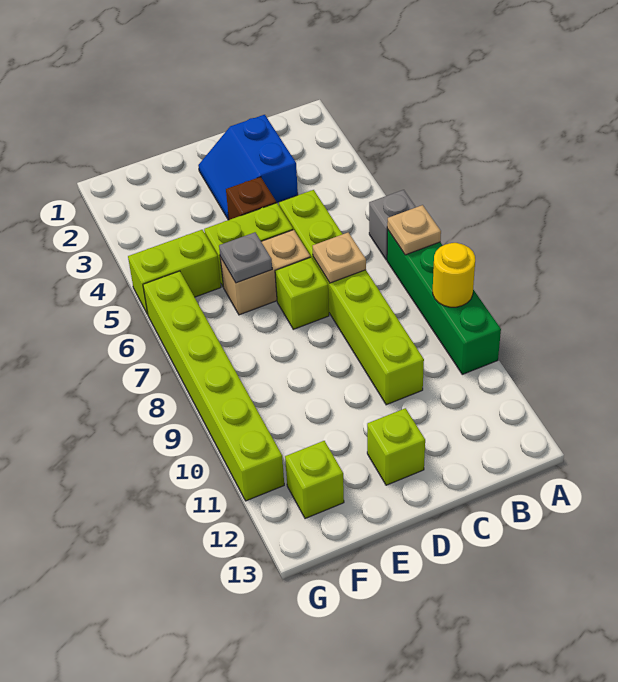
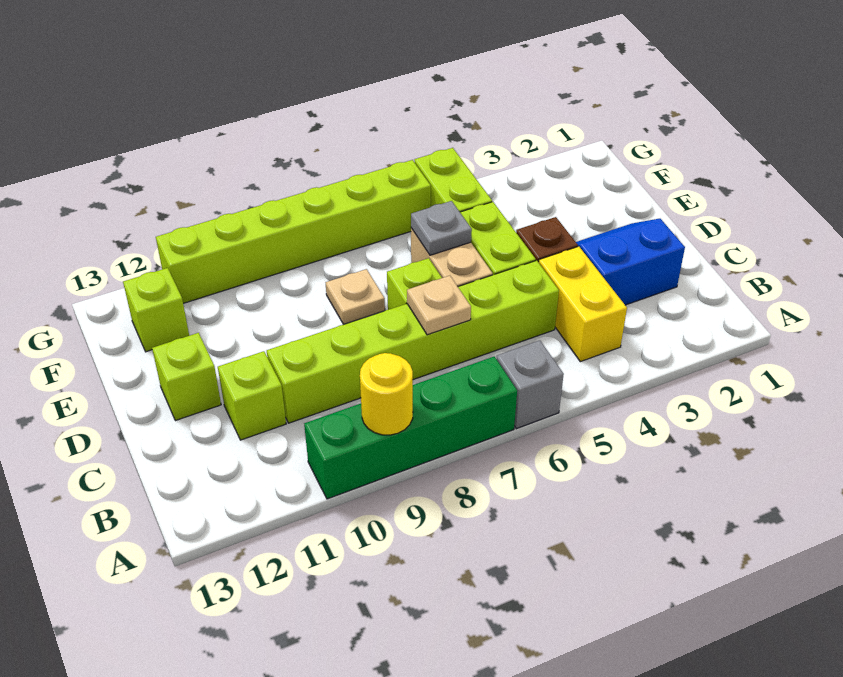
tan 1x1 plate [387,205,441,255] -> tan 1x1 plate moved to [326,269,385,325]
none -> yellow 1x2 brick [539,246,627,362]
none -> lime 1x1 brick [218,351,286,440]

